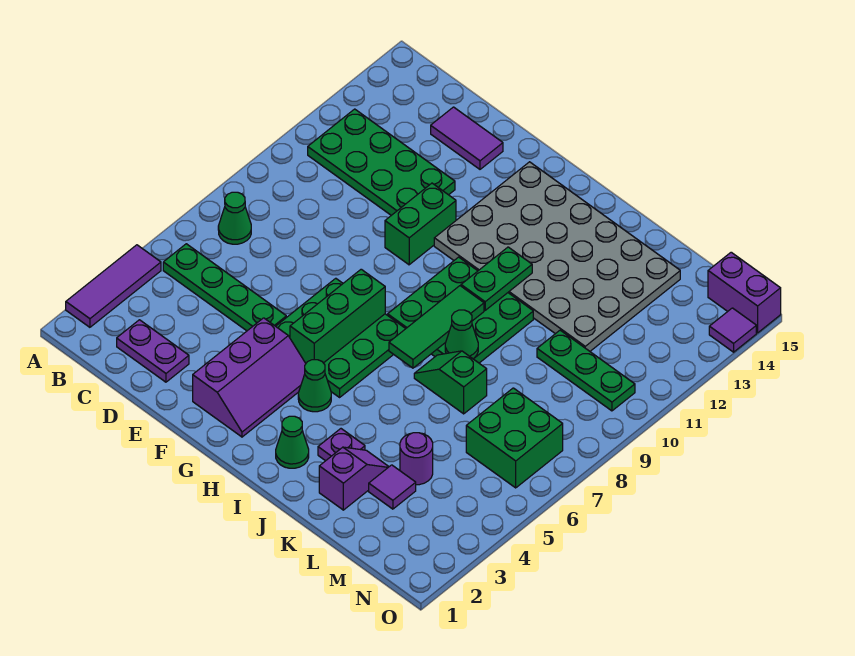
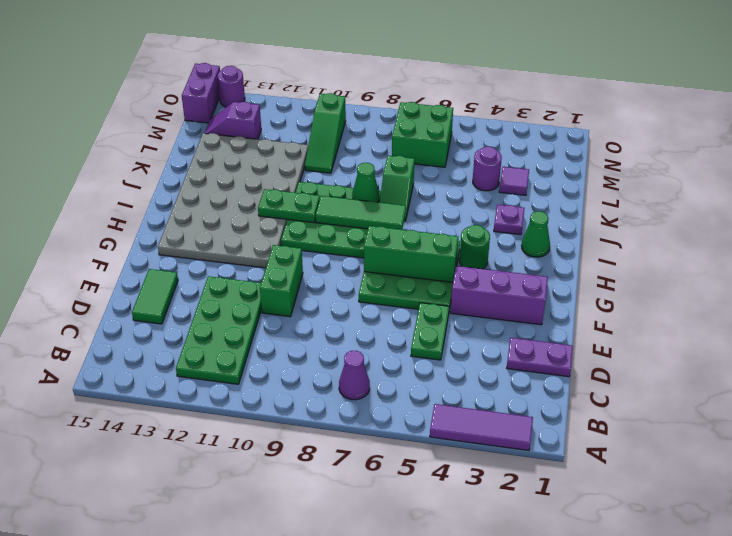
green 1x4 plate [163,244,286,331] -> green 1x2 plate [411,303,449,360]
green 1x1 cone [218,192,251,244] -> purple 1x1 cone [339,351,370,400]
purple 1x2 plate [117,320,189,382] -> purple 1x2 plate turned to [507,338,573,377]
purple 1x2 tile [431,107,503,169] -> green 1x2 tile [132,269,178,324]
green 1x2 brick [385,183,456,265] -> green 1x2 brick turned to [260,245,303,317]
green 1x1 cone [298,360,331,412] -> green 1x1 round brick [459,225,490,269]
purple 1x2 slope [319,447,389,510] -> purple 1x2 slope moved to [205,102,261,139]
green 1x3 plate [537,330,635,411] -> green 1x3 slope [305,93,346,173]
purple 1x1 tile [709,308,756,352] -> purple 1x1 round brick [217,66,245,107]

